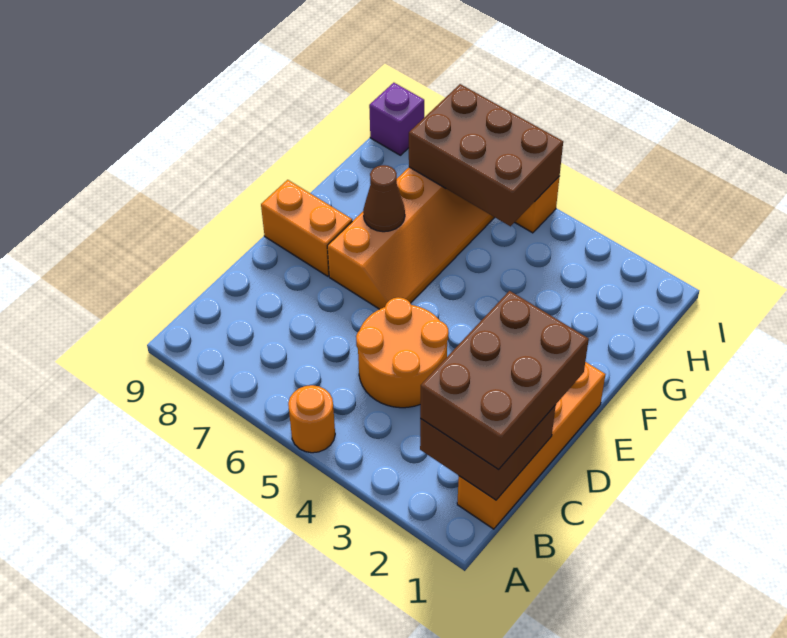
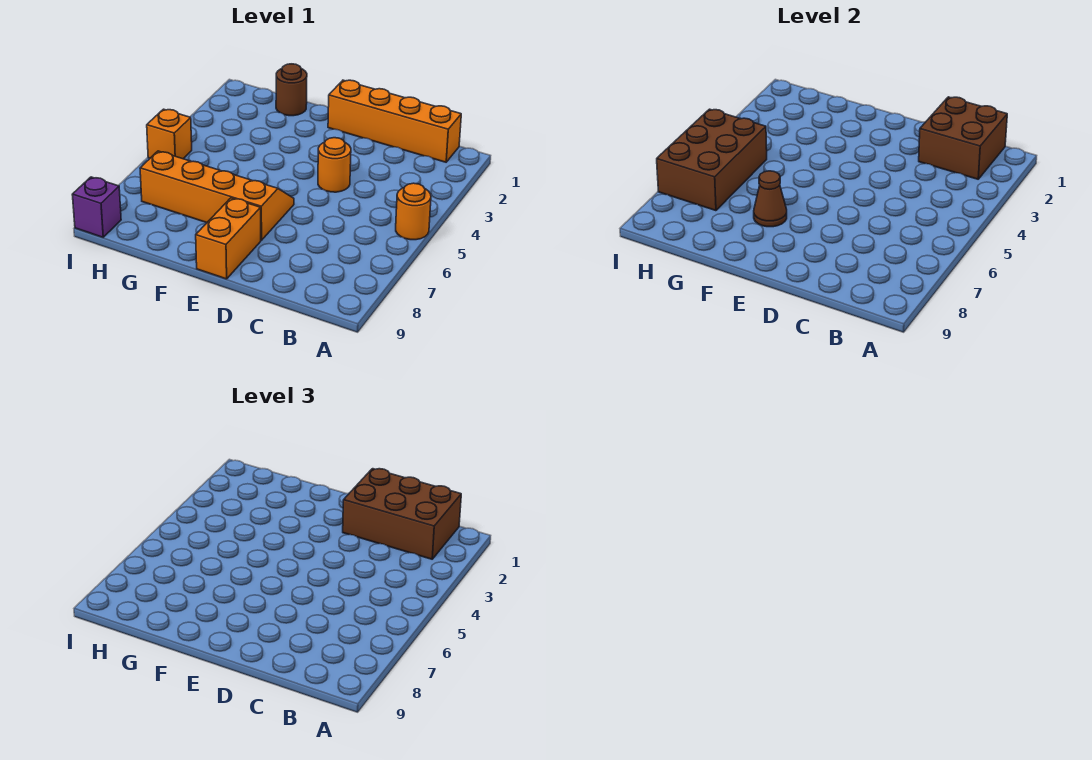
orange 2x2 round brick [356,297,449,408] -> orange 1x1 round brick [318,138,351,192]
none -> brown 1x1 round brick [276,64,307,116]

